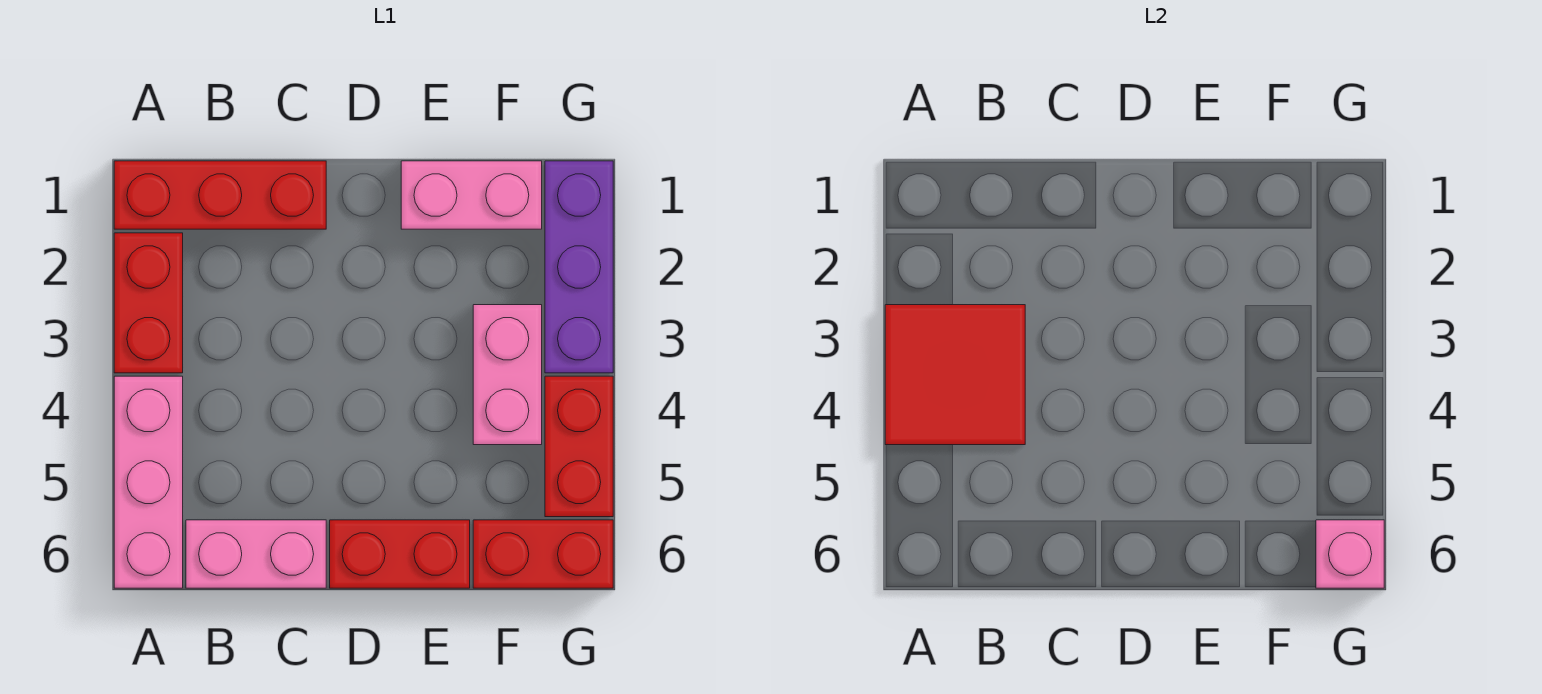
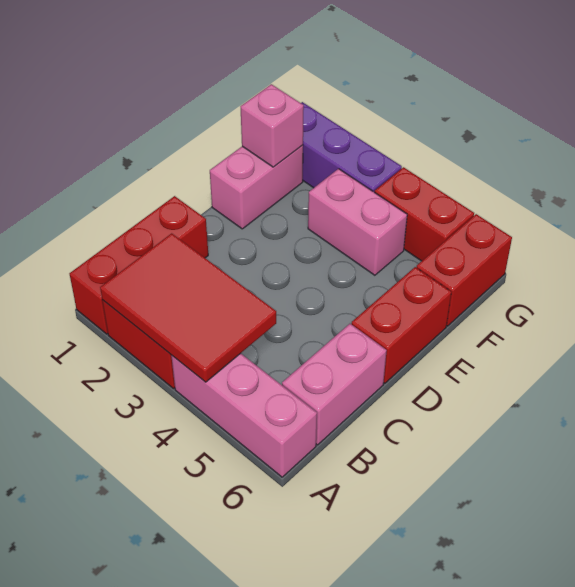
red 2x2 tile [885,305,1025,445] -> red 2x3 tile [100,233,276,382]
pink 1x1 brick [1316,520,1384,588] -> pink 1x1 brick moved to [240,84,304,167]

